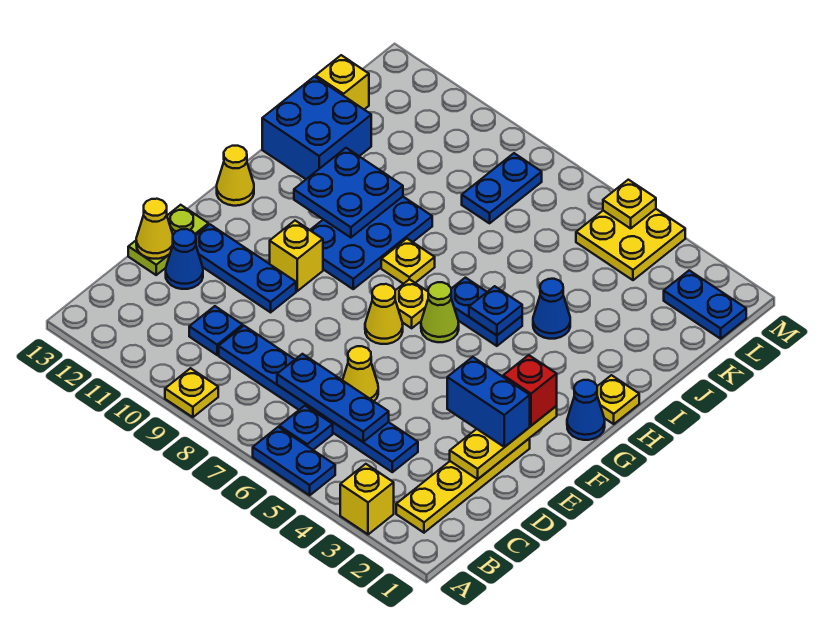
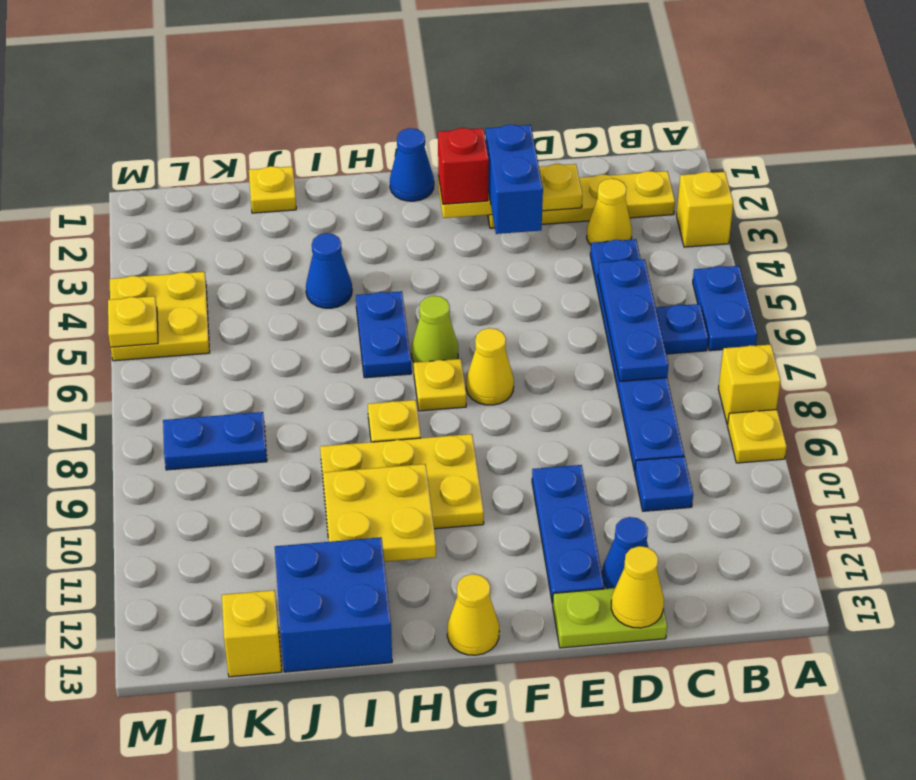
yellow 1x1 cone [343,346,378,401] -> yellow 1x1 cone moved to [587,179,632,245]
yellow 1x1 brick [270,221,323,291] -> yellow 1x1 brick moved to [718,344,781,425]
blue 2x3 plate [310,197,432,289] -> yellow 2x3 plate [320,434,484,530]
yellow 1x1 plate [597,375,639,424] -> yellow 1x1 plate moved to [249,166,296,213]
blue 1x1 plate [469,286,522,335] -> none
blue 2x2 plate [294,148,403,238] -> yellow 2x2 plate [323,464,436,562]
blue 1x2 plate [664,270,746,339] -> none

